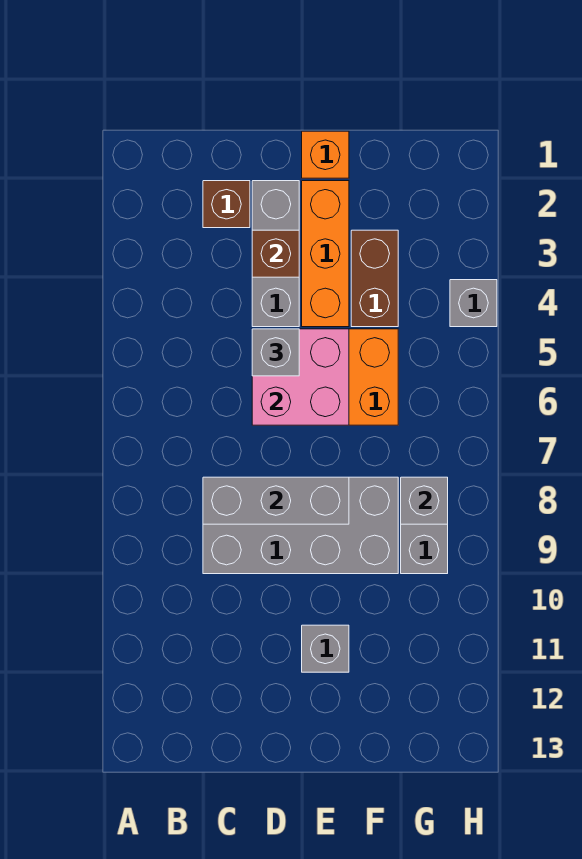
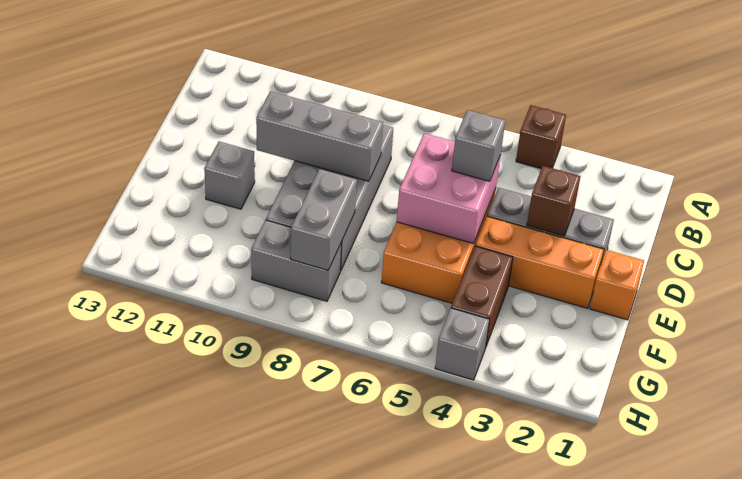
brown 1x1 brick [203,181,250,228] -> brown 1x1 brick moved to [516,105,566,169]
grey 1x3 brick [203,477,349,524] -> grey 1x3 brick turned to [256,91,383,181]
brown 1x2 brick [351,230,398,327] -> brown 1x2 brick turned to [451,246,513,346]
grey 1x1 brick [401,477,448,524] -> grey 1x2 brick [291,169,357,270]

